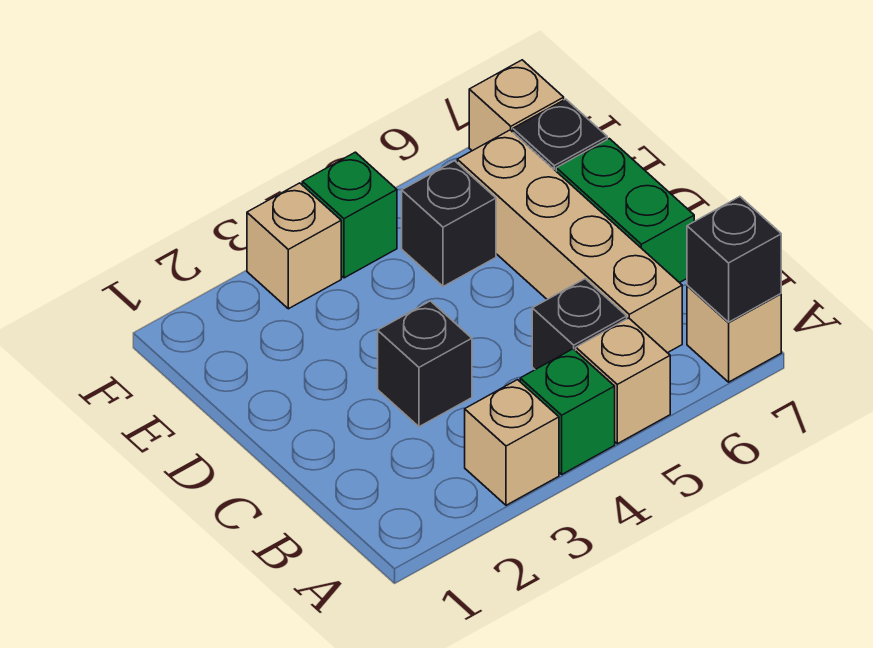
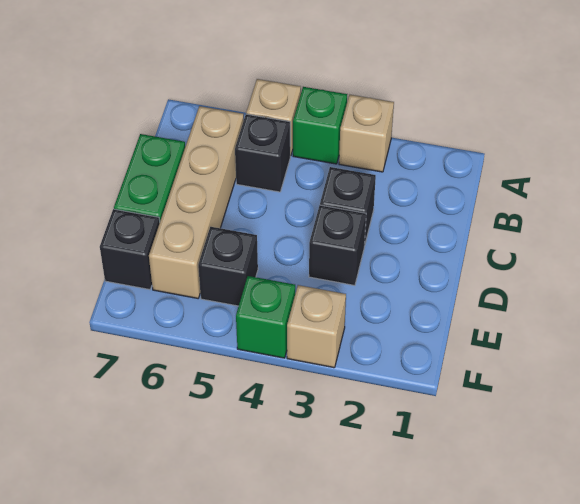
tan 1x1 brick [687,285,781,382] -> none
black 1x1 brick [687,197,781,322] -> black 1x1 brick moved to [309,205,366,285]
tan 1x1 brick [469,60,564,151] -> none

